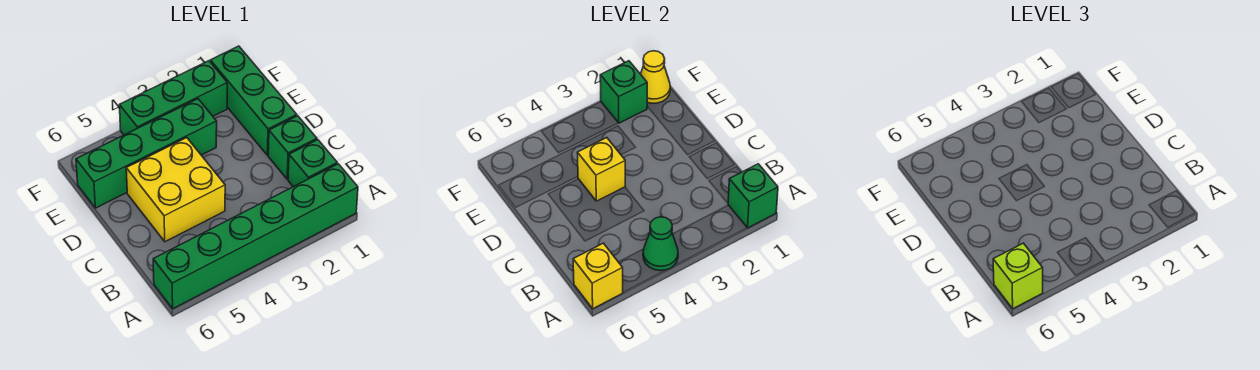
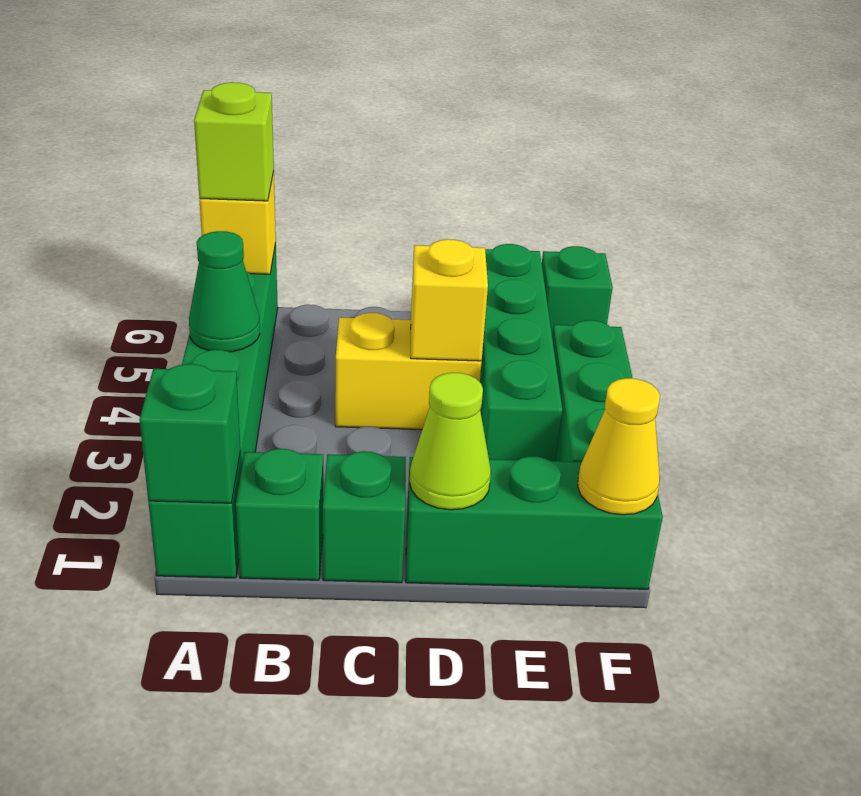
yellow 2x2 brick [126,138,225,242] -> yellow 1x2 brick [335,313,482,430]
none -> lime 1x1 cone [410,373,491,510]
green 1x1 brick [600,61,647,123] -> green 1x1 brick moved to [542,246,613,335]

